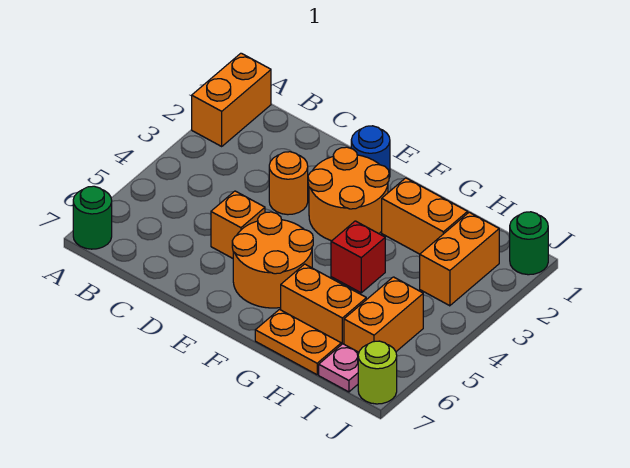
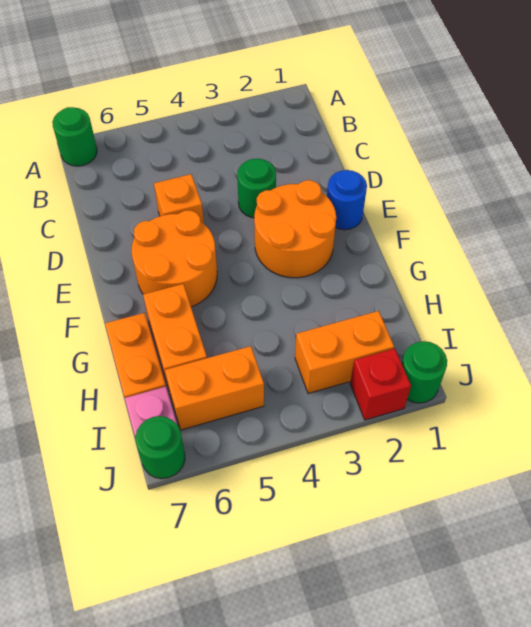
orange 1x2 brick [192,53,271,146] -> none
orange 1x1 round brick [269,152,308,215] -> green 1x1 round brick [237,159,276,218]
orange 1x2 brick [382,178,468,254] -> none
red 1x1 brick [331,221,385,293] -> red 1x1 brick moved to [350,348,411,420]
lime 1x1 round brick [358,341,397,404] -> green 1x1 round brick [135,416,185,479]

